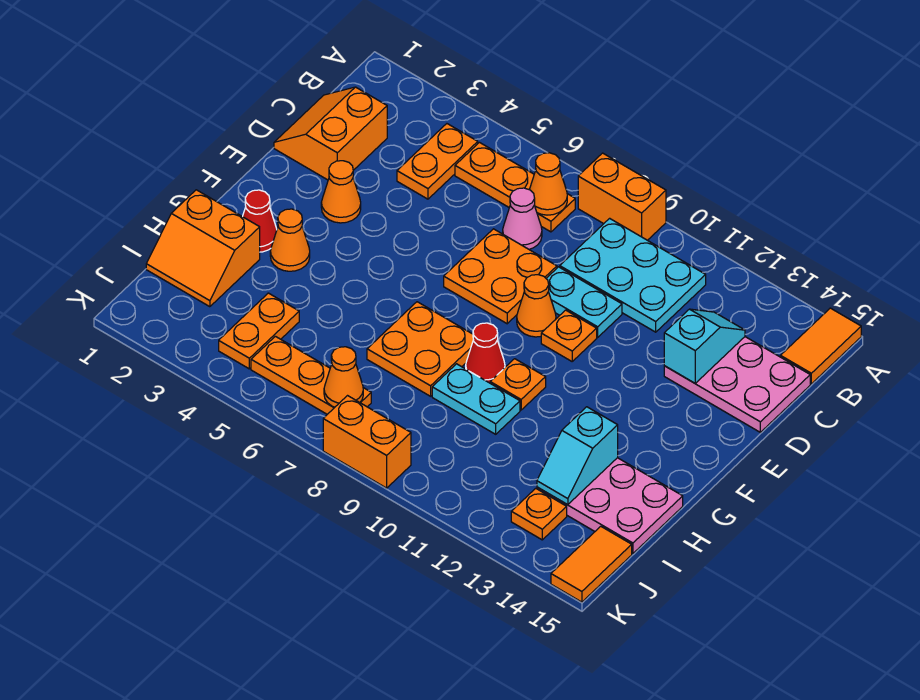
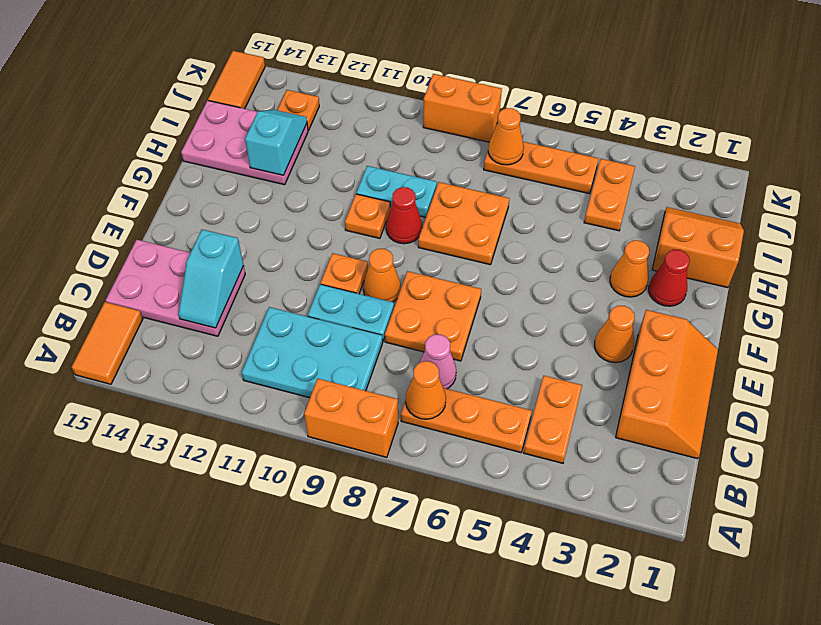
orange 2x2 slope [274,87,387,180] -> orange 2x3 slope [616,310,718,459]

